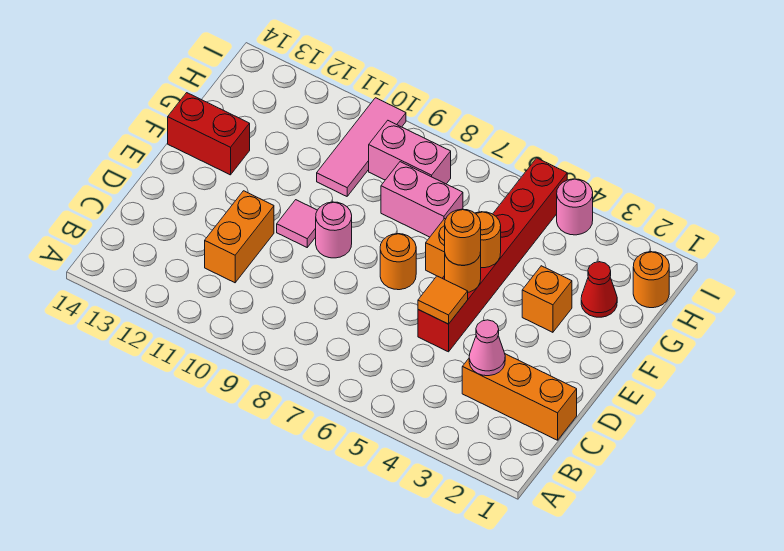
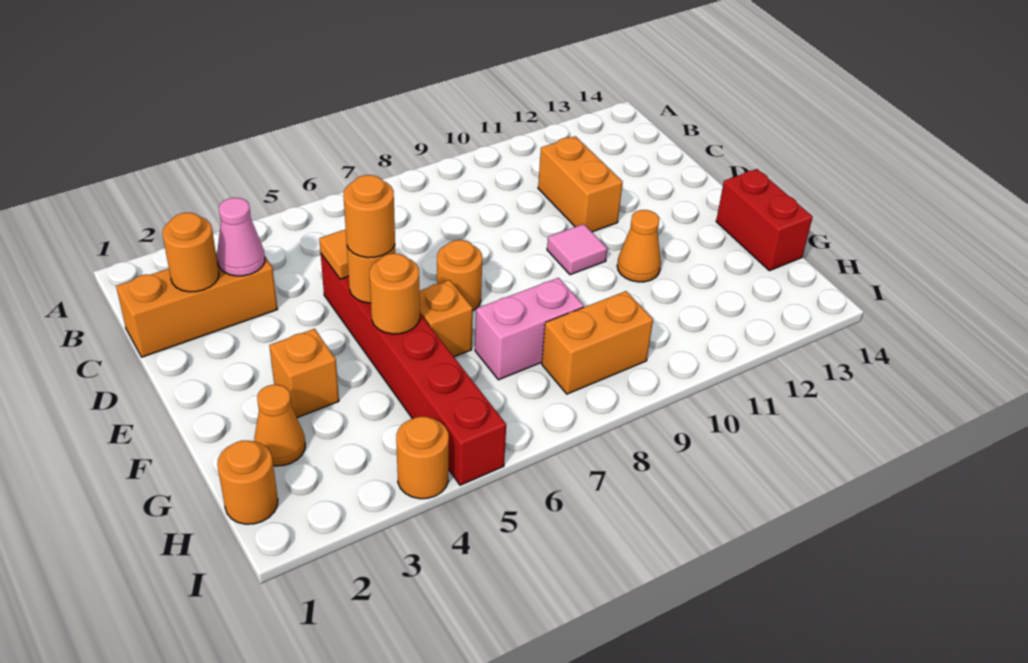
none -> orange 1x1 round brick [162,213,219,292]
pink 1x1 round brick [316,202,352,258] -> none
none -> orange 1x1 cone [617,210,661,282]
red 1x2 brick [168,93,250,175] -> red 1x2 brick turned to [716,169,813,271]
red 1x1 cone [581,262,617,317] -> orange 1x1 cone [254,385,305,466]
pink 1x3 tile [317,98,406,196] -> none
pink 1x2 brick [369,121,451,184] -> orange 1x2 brick [542,291,653,394]
pink 1x1 round brick [557,179,593,235] -> orange 1x1 round brick [396,417,449,499]

